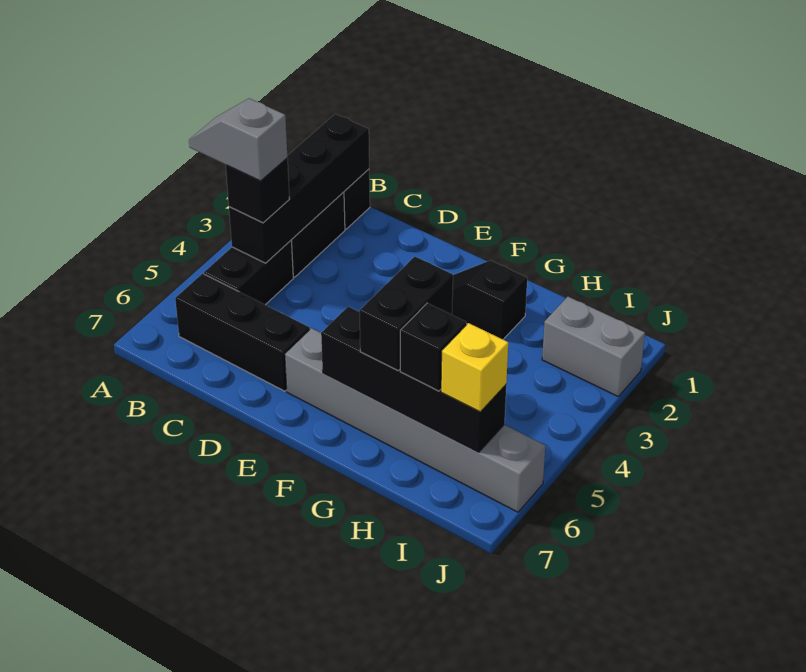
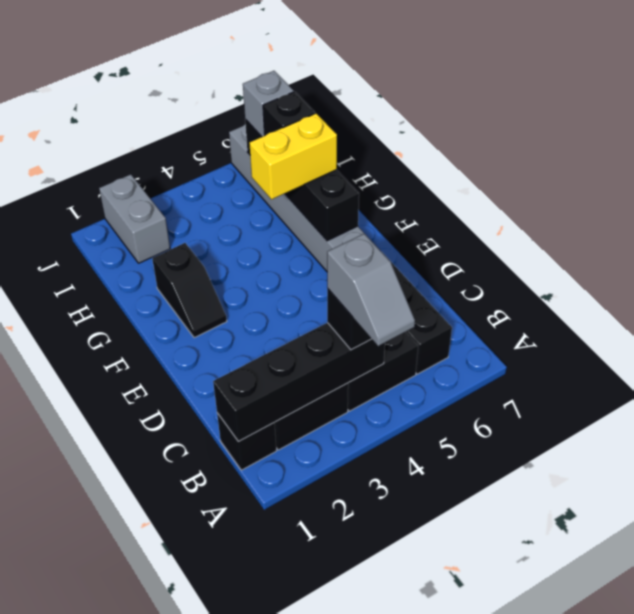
black 1x2 brick [359,257,453,370] -> yellow 1x2 brick [249,113,337,199]
yellow 1x1 brick [441,323,508,412] -> grey 1x1 brick [243,71,294,137]

